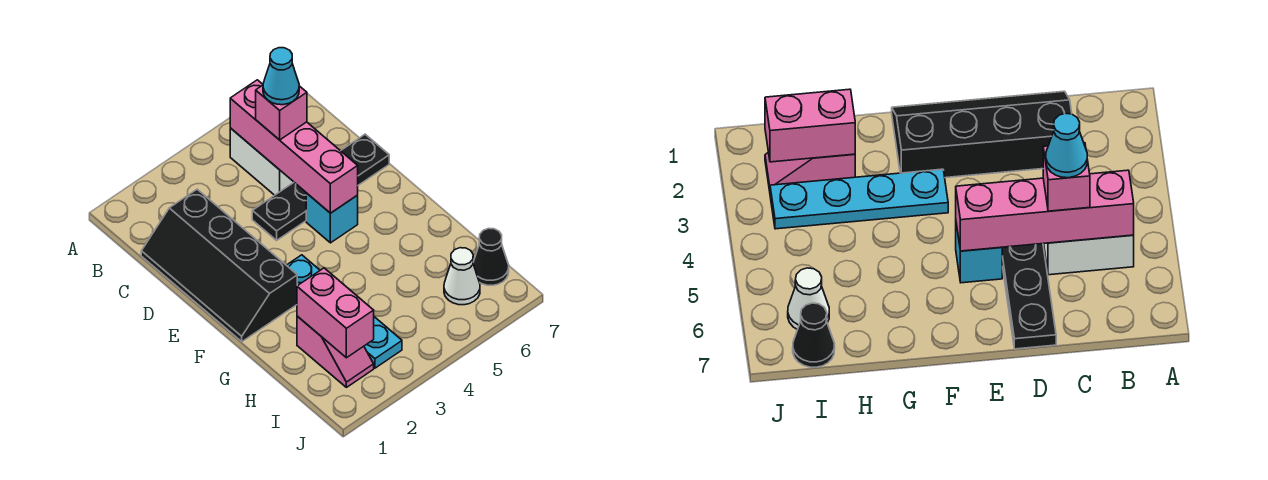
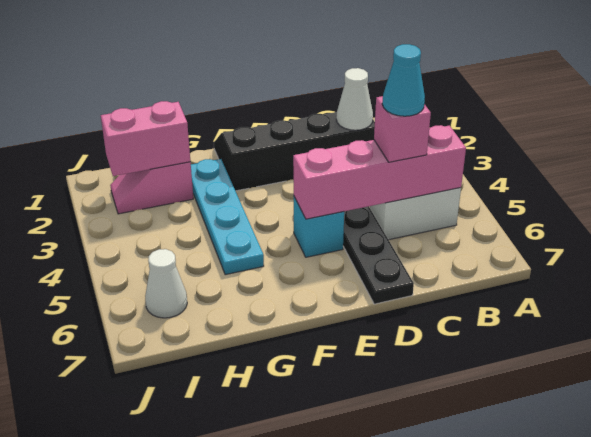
none -> white 1x1 cone [336,68,373,130]
cyan 1x4 plate [287,255,402,368] -> cyan 1x4 plate turned to [191,159,264,275]
black 1x1 cone [473,228,509,285] -> none

